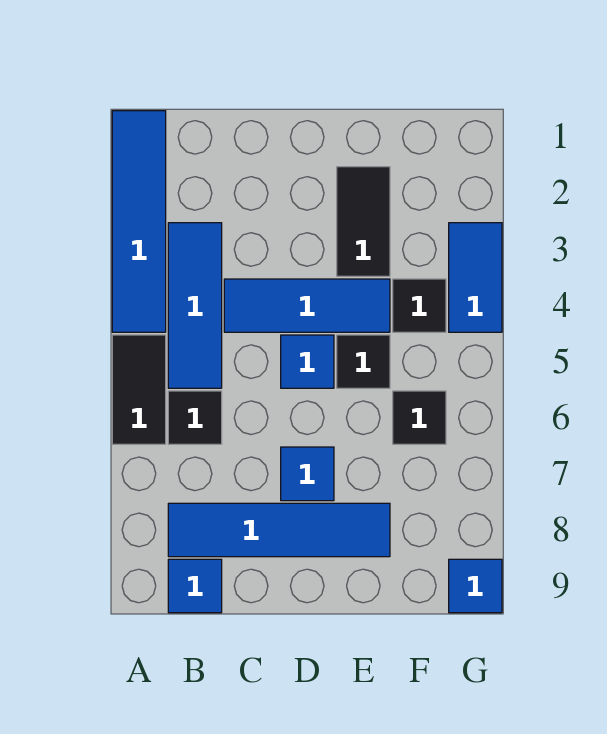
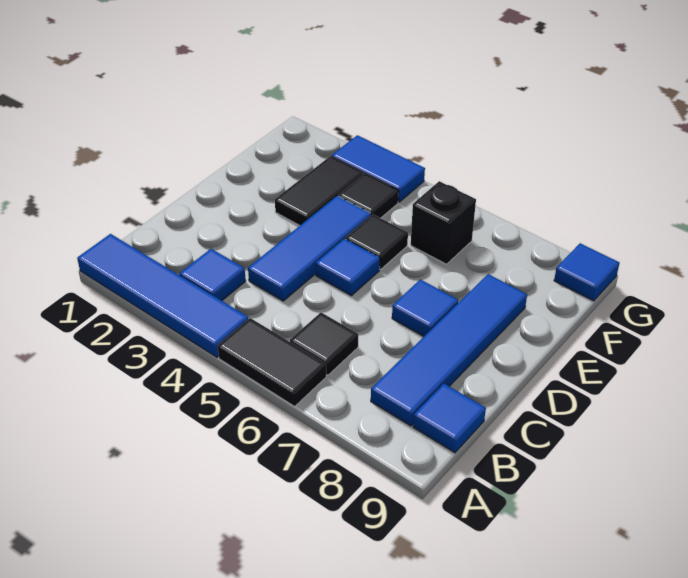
blue 1x3 tile [168,223,222,388] -> blue 1x1 tile [179,249,246,301]
black 1x2 tile [337,167,390,276] -> black 1x2 tile turned to [275,156,363,226]
black 1x1 tile [393,391,446,444] -> black 1x1 brick [411,181,476,264]

